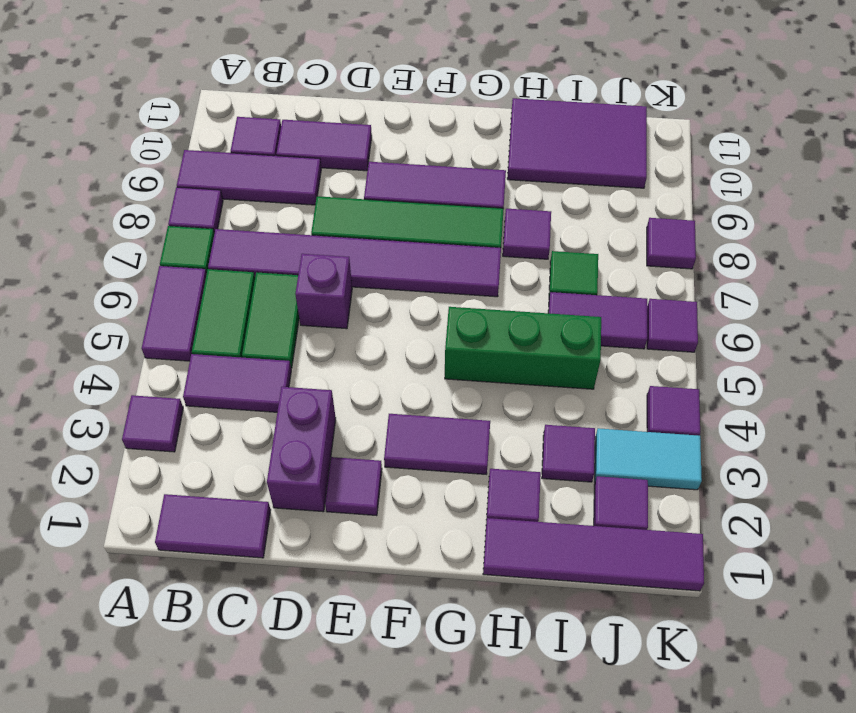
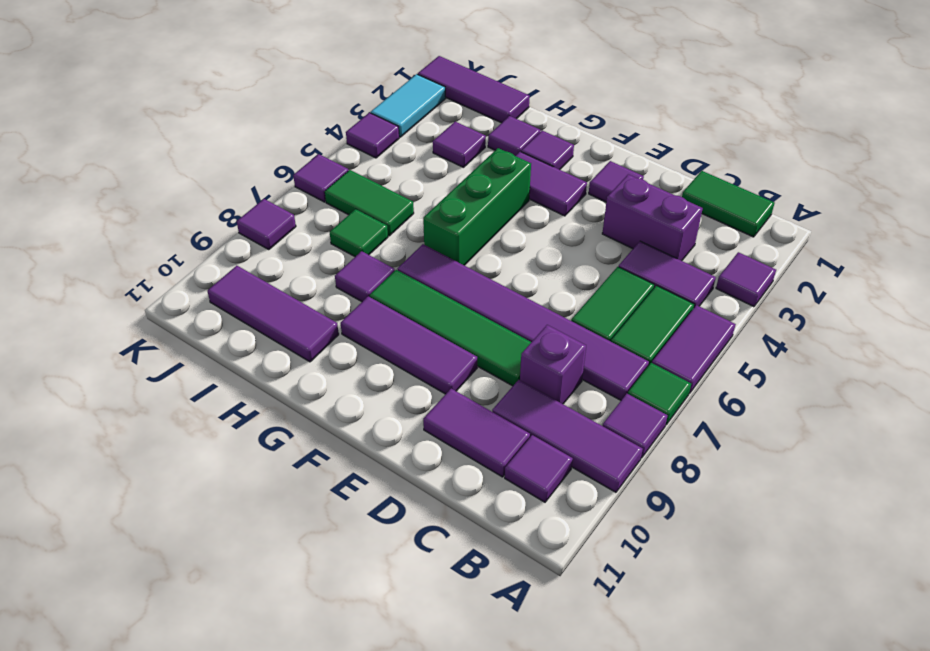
purple 1x2 tile [155,494,271,558] -> green 1x2 tile [682,171,775,237]
purple 1x2 brick [267,387,336,512] -> purple 1x2 brick turned to [602,174,703,261]
purple 1x1 brick [295,254,352,329] -> purple 1x1 brick moved to [520,325,586,404]
green 1x3 brick [445,307,601,389] -> green 1x3 brick turned to [423,148,531,265]
purple 1x4 tile [483,518,704,591] -> purple 1x3 tile [418,56,530,123]
purple 2x3 tile [507,98,647,188] -> purple 1x3 tile [207,266,339,362]
purple 1x2 tile [548,292,647,349] -> green 1x2 tile [325,170,414,236]
purple 1x1 tile [594,476,648,530] -> purple 1x1 tile moved to [521,130,574,170]
cyan 1x2 tile [595,428,702,490] -> cyan 1x2 tile turned to [371,74,446,137]

